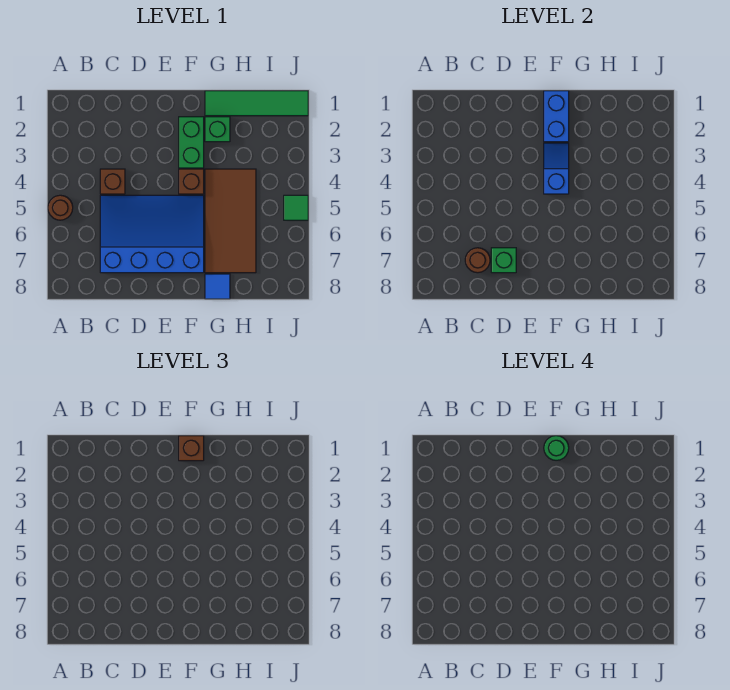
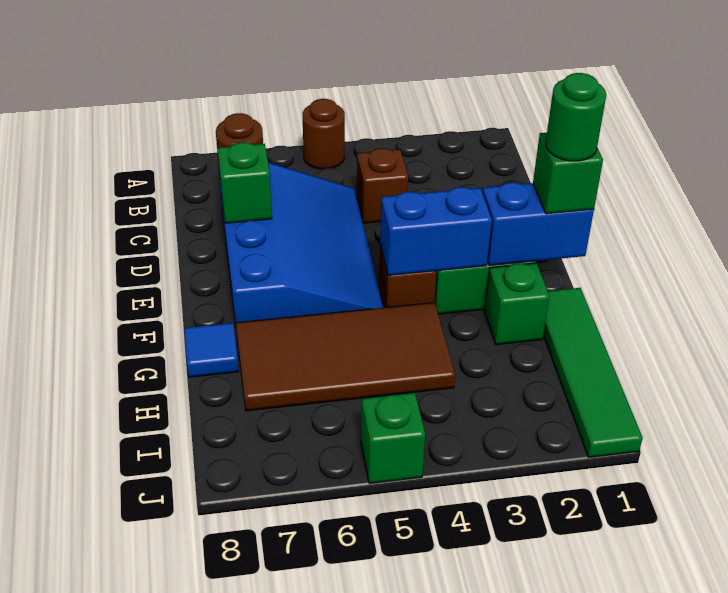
brown 1x1 brick [179,436,204,461] -> green 1x1 brick [533,133,603,214]
blue 1x2 slope [544,143,569,194] -> blue 1x2 brick [380,187,492,275]
green 1x1 tile [284,195,308,220] -> green 1x1 brick [361,393,425,483]

